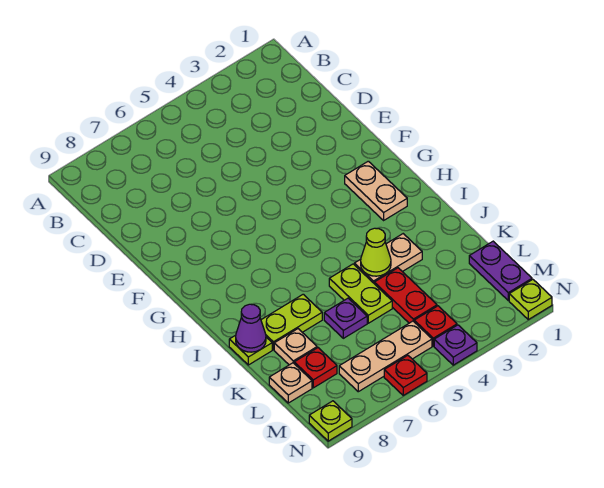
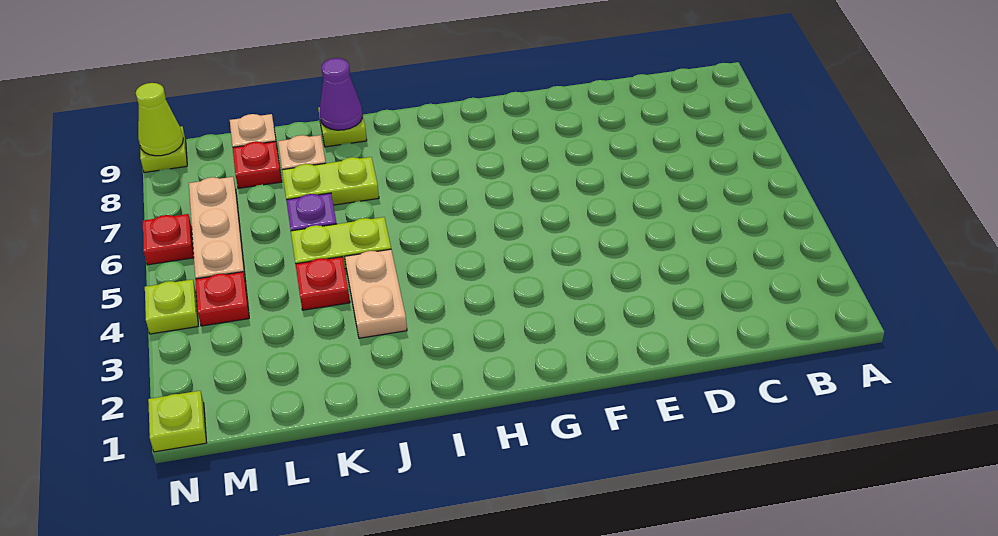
tan 1x2 plate [345,161,407,220] -> none
lime 1x1 cone [361,228,391,276] -> lime 1x1 cone moved to [136,83,183,156]
lime 1x2 plate [261,294,322,350] -> lime 1x2 plate turned to [282,157,379,205]
red 1x2 plate [374,268,437,323] -> red 1x1 plate [296,257,350,310]
purple 1x2 plate [469,241,532,300] -> none
purple 1x1 plate [434,325,477,365] -> lime 1x1 plate [145,279,198,334]

